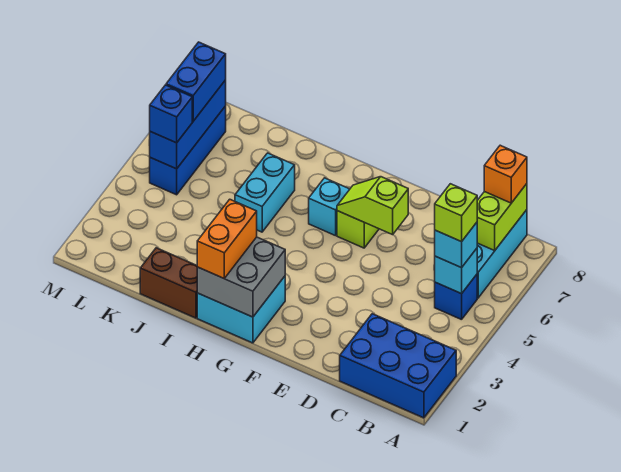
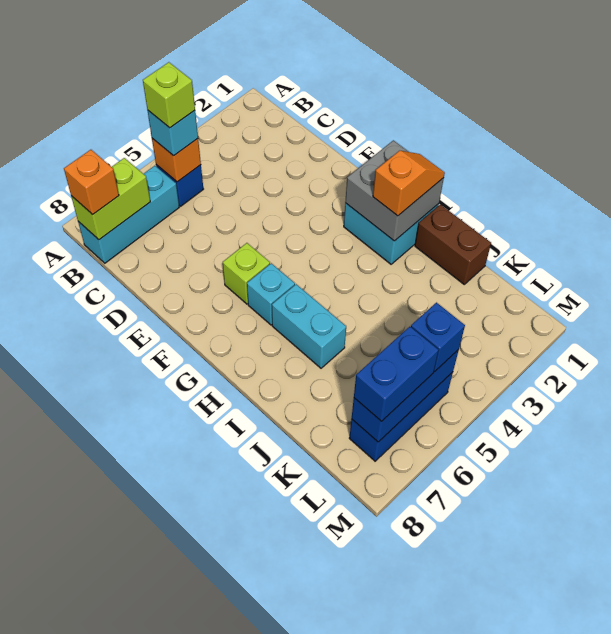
blue 2x3 brick [340,314,456,418] -> none
cyan 1x1 brick [435,249,477,294] -> orange 1x1 brick [152,138,201,182]
lime 1x2 slope [337,177,408,235] -> none
orange 1x2 brick [197,199,257,279] -> orange 1x2 slope [373,151,445,216]
cyan 1x2 brick [235,153,295,232] -> cyan 1x2 brick turned to [272,284,346,368]

